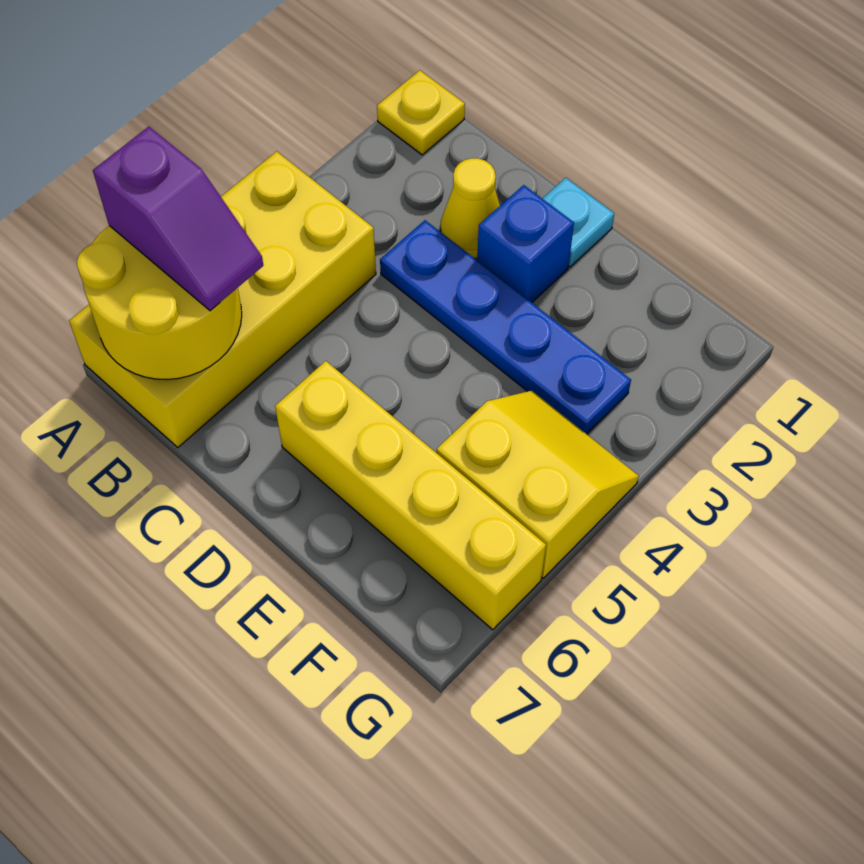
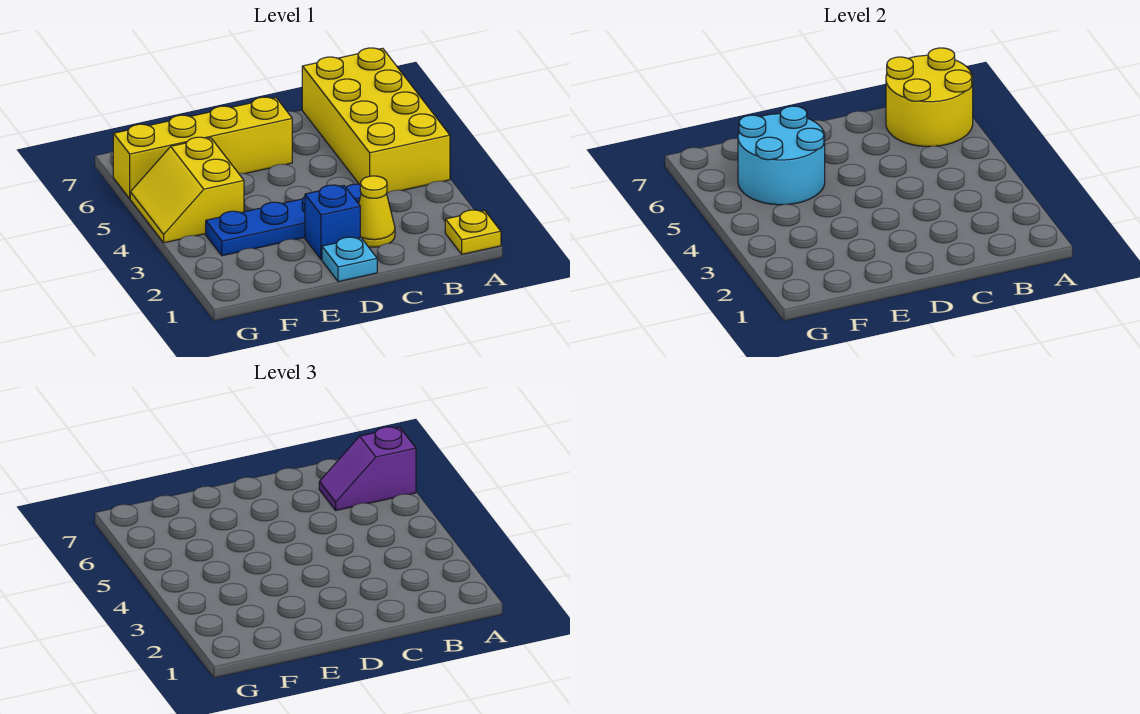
none -> cyan 2x2 round brick [738,106,825,205]
yellow 2x2 slope [437,391,639,578] -> yellow 2x2 slope turned to [130,137,244,243]

